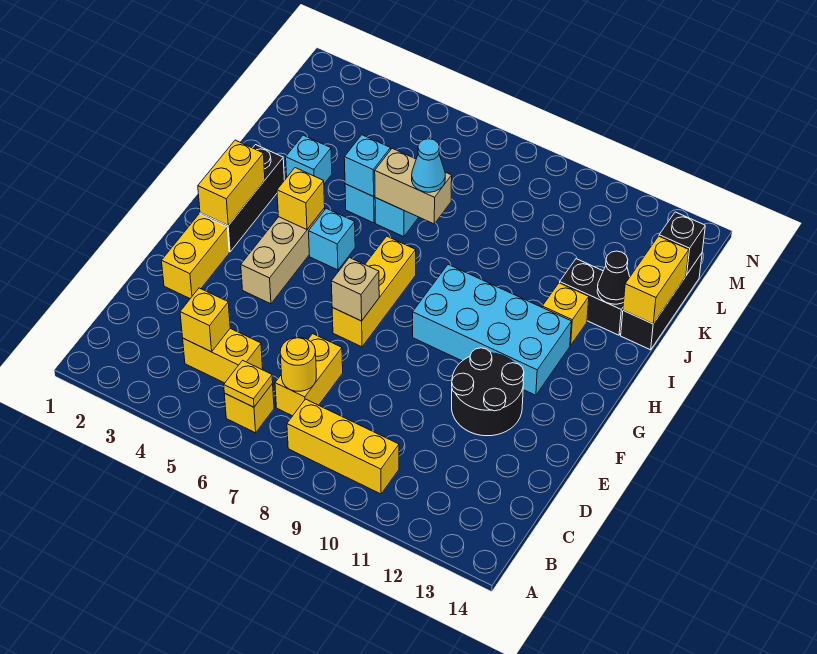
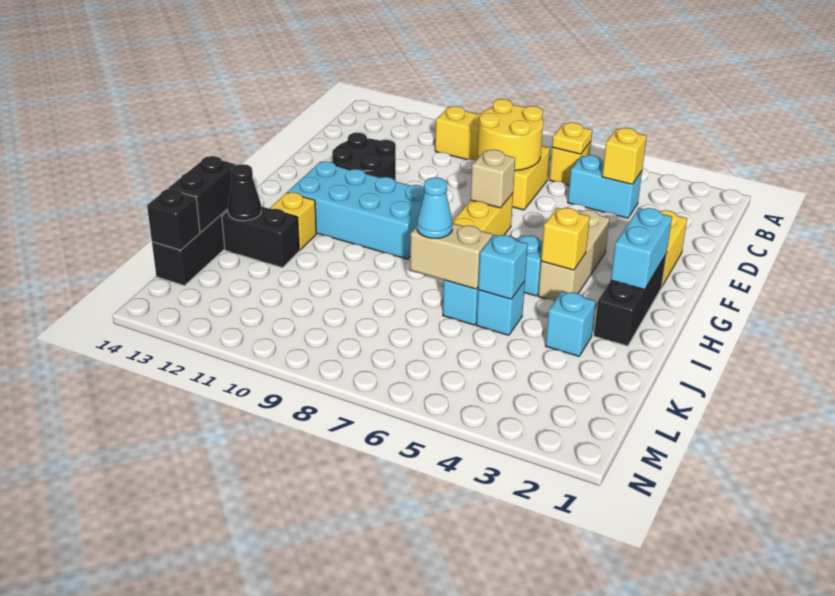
yellow 1x2 brick [183,328,263,383] -> cyan 1x2 brick [568,155,642,218]
yellow 1x1 round brick [280,337,316,391] -> yellow 2x2 round brick [477,99,543,170]
yellow 1x2 brick [198,140,265,225] -> cyan 1x2 brick [611,208,672,290]
yellow 1x2 brick [623,236,689,324] -> black 1x2 brick [168,156,235,232]

